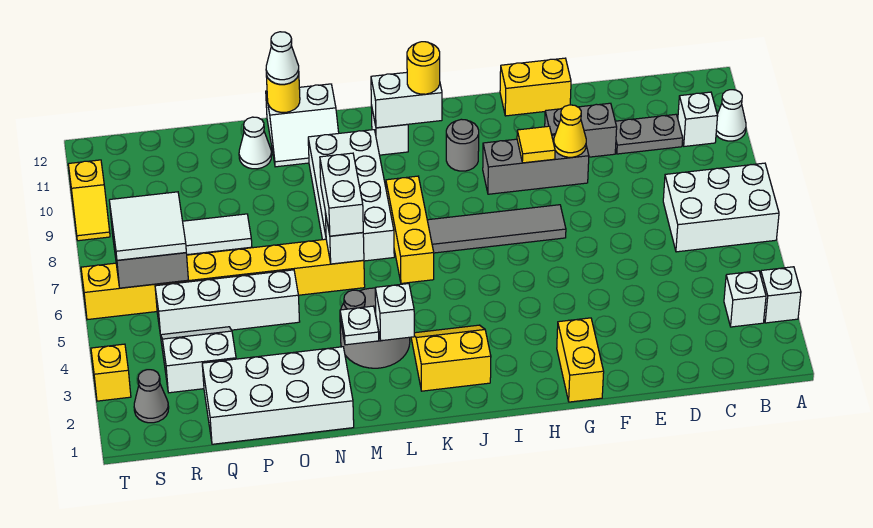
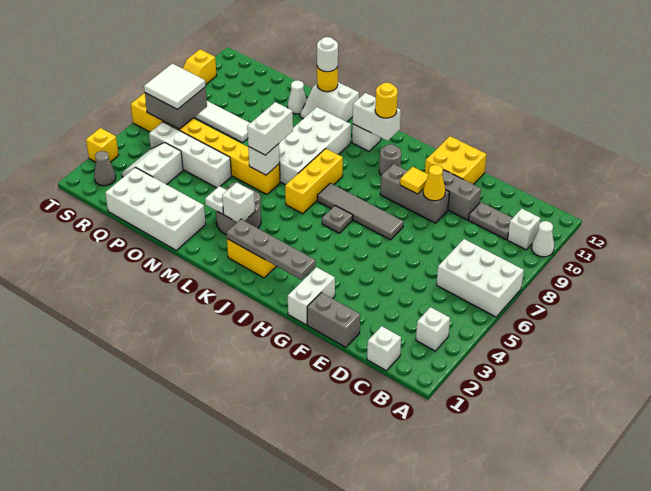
white 1x1 brick [761,267,801,323] -> white 1x1 brick moved to [367,326,401,371]
none -> grey 1x2 brick [307,293,360,347]
yellow 1x2 brick [500,58,571,116] -> yellow 2x2 brick [425,136,487,184]
yellow 1x2 brick [557,318,604,402] -> white 1x2 brick [288,267,335,325]
none -> grey 1x4 plate [226,219,316,280]
none -> grey 1x1 plate [322,206,353,233]
white 1x1 cone [266,32,299,84] -> white 1x1 round brick [317,37,338,72]
white 2x2 slope [161,327,236,393] -> white 2x2 slope turned to [121,143,183,185]

